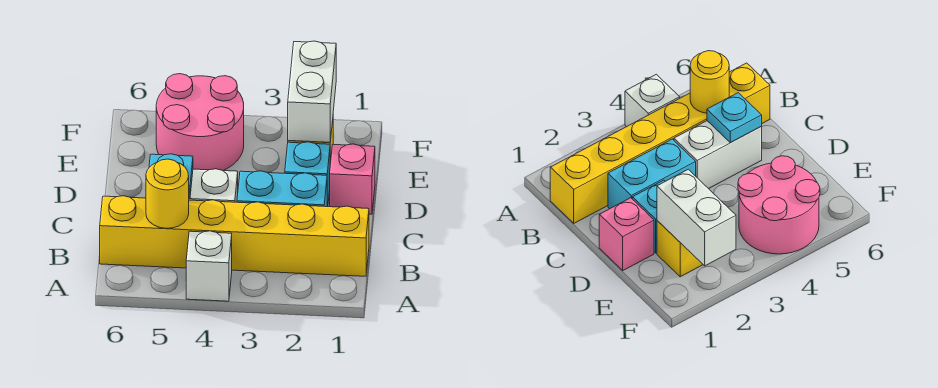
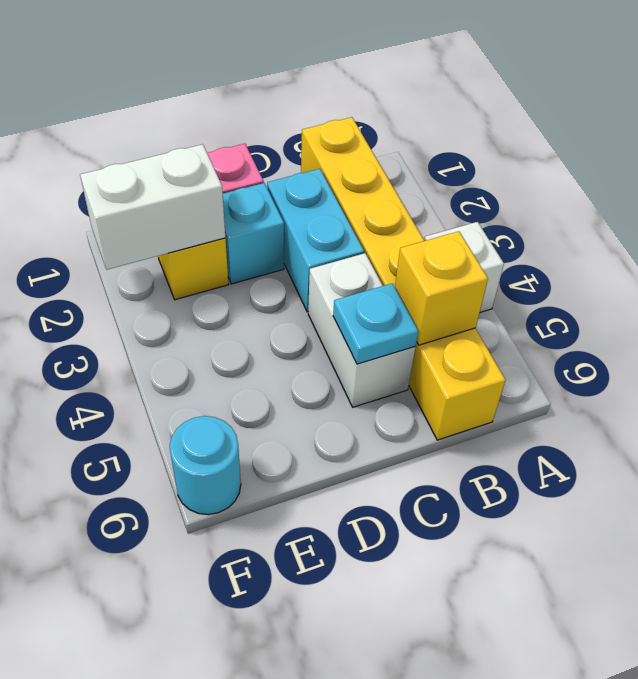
yellow 1x1 round brick [146,159,189,228] -> yellow 1x1 brick [395,231,488,345]
pink 2x2 round brick [156,74,244,171] -> none
none -> cyan 1x1 round brick [170,416,241,515]

